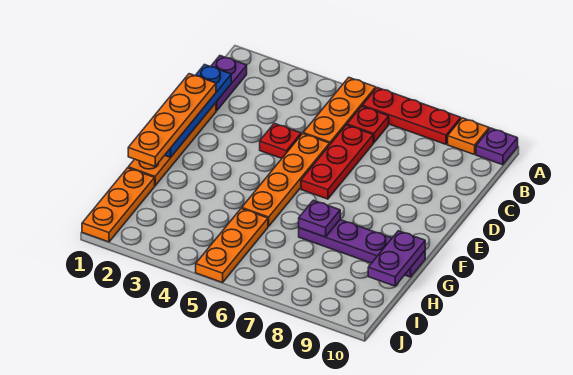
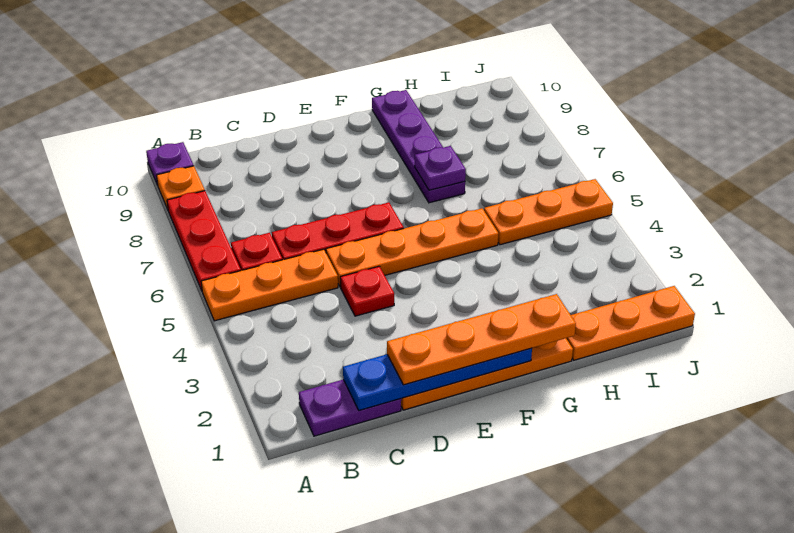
purple 1x2 plate [368,231,425,286] -> none

